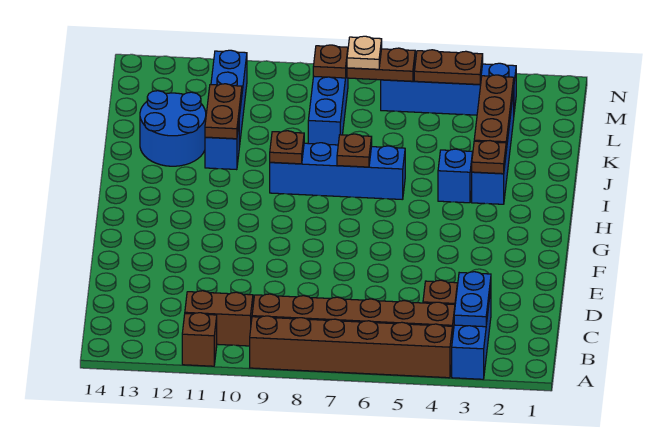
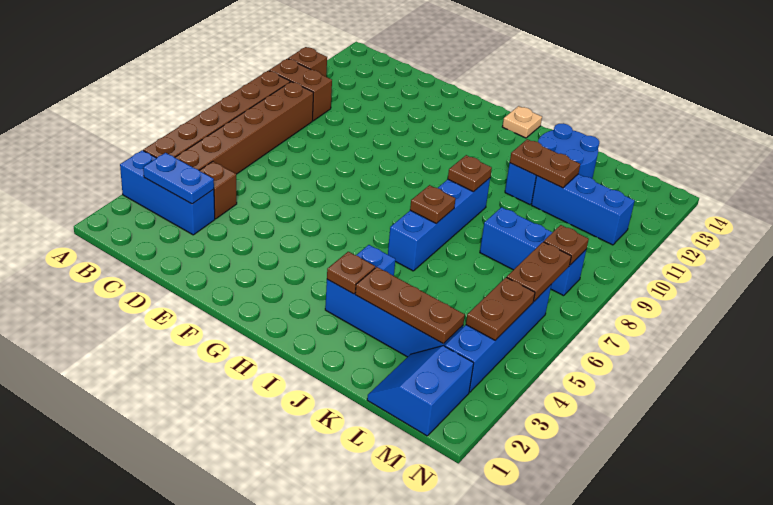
brown 1x2 brick [185,291,253,346] -> brown 1x2 brick turned to [269,59,332,121]
none -> blue 2x2 slope [367,346,474,436]
tan 1x1 plate [347,36,382,69] -> tan 1x1 plate moved to [502,106,542,138]

